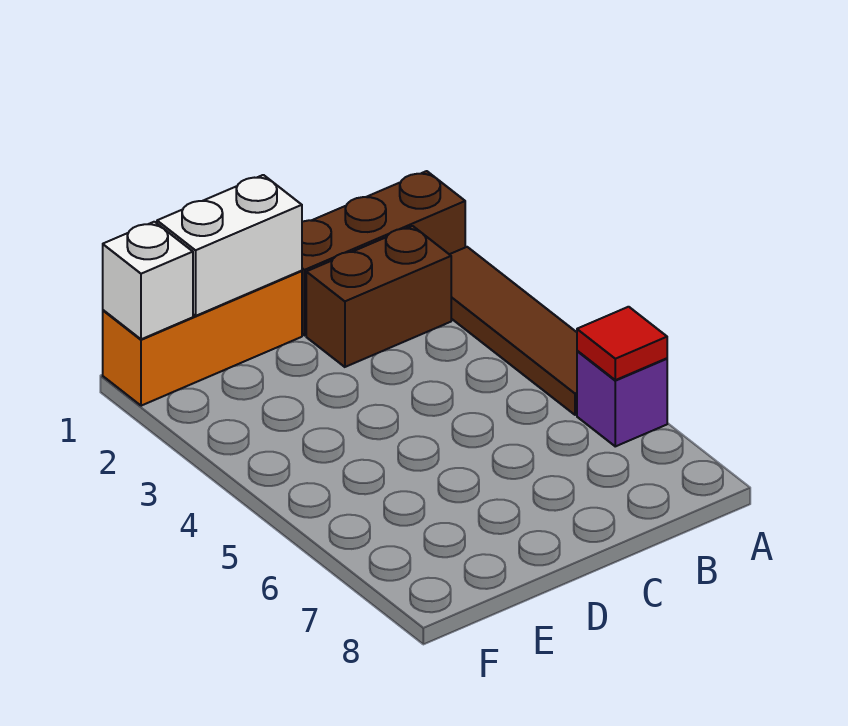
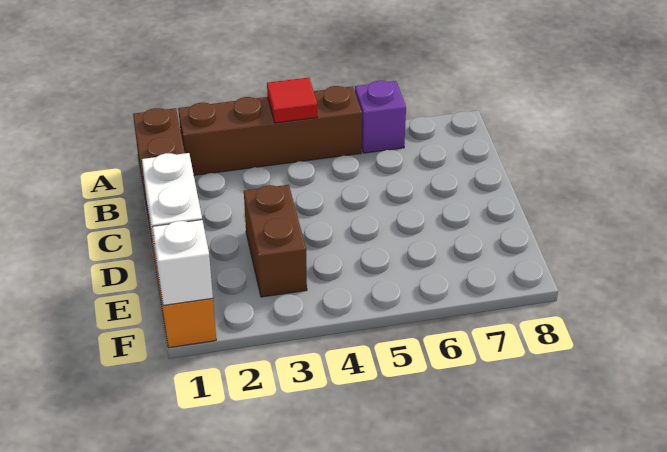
brown 1x4 tile [449,247,577,415] -> brown 1x4 brick [178,86,362,175]
red 1x1 tile [577,307,667,380] -> red 1x1 tile moved to [267,78,317,123]
brown 1x2 brick [306,226,451,367] -> brown 1x2 brick moved to [244,185,307,297]

